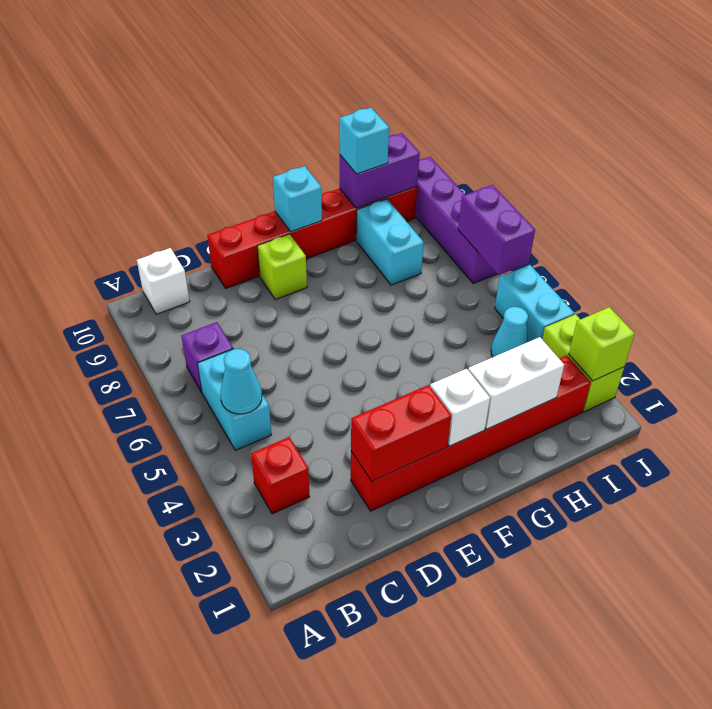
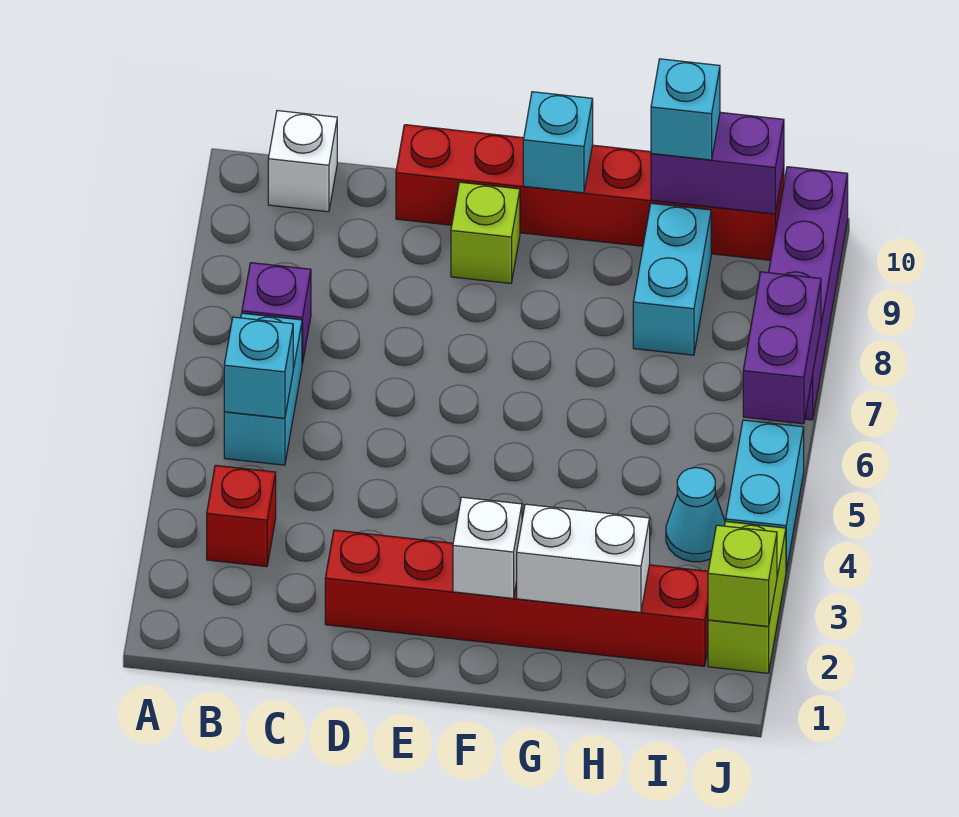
cyan 1x1 cone [220,349,262,414] -> cyan 1x1 brick [224,317,293,418]
red 1x2 brick [351,385,451,481] -> none

